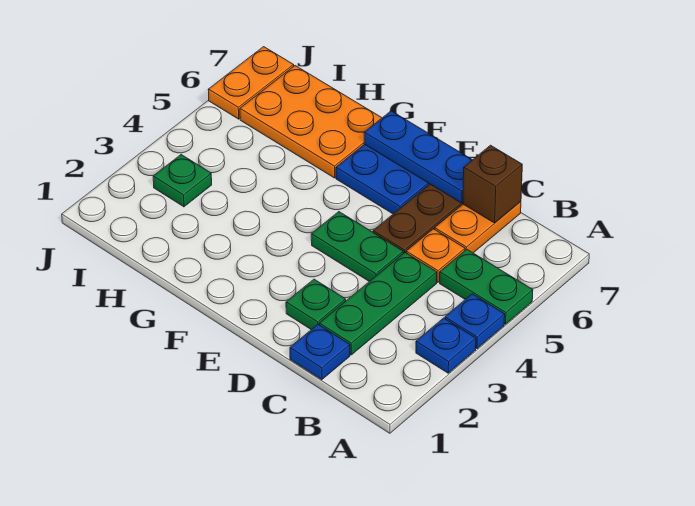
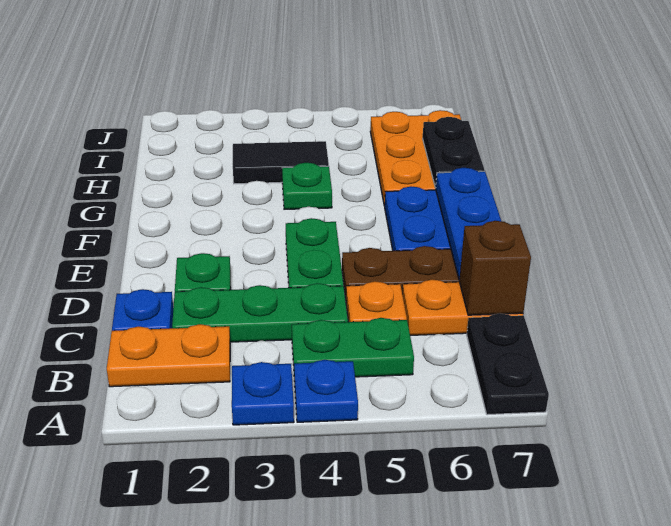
green 1x2 plate [440,249,533,324] -> green 1x2 plate turned to [292,318,414,377]
none -> black 1x2 plate [467,313,549,415]
none -> black 1x2 plate [423,117,485,188]
none -> black 1x2 tile [233,141,329,184]
green 1x1 plate [153,155,212,207] -> green 1x1 plate moved to [282,163,332,209]
orange 1x2 plate [208,47,294,119] -> orange 1x2 plate moved to [107,324,230,387]

